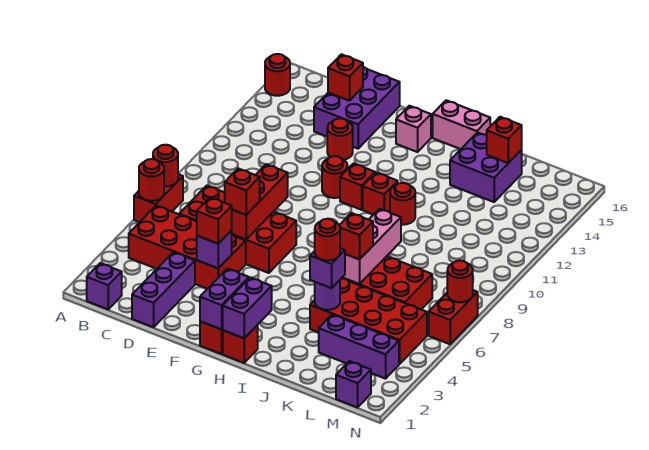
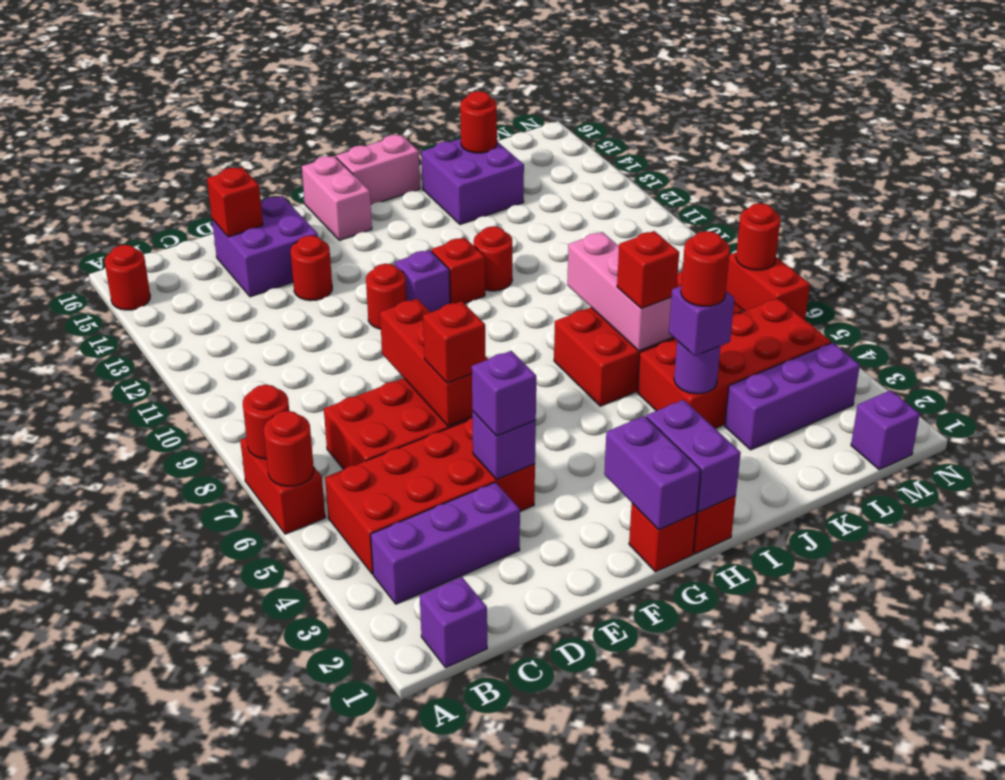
purple 1x3 brick [132,252,195,327] -> purple 1x3 brick turned to [371,482,520,604]
purple 2x3 brick [314,67,400,149] -> purple 2x2 brick [212,196,318,297]
red 1x1 brick [197,197,232,244] -> purple 1x1 brick [472,351,536,436]
red 1x1 brick [340,164,375,210] -> purple 1x1 brick [395,250,450,312]
pink 1x1 brick [396,106,431,152] -> pink 1x2 brick [302,156,372,240]
red 1x1 brick [487,117,522,163] -> red 1x1 round brick [460,91,497,153]

